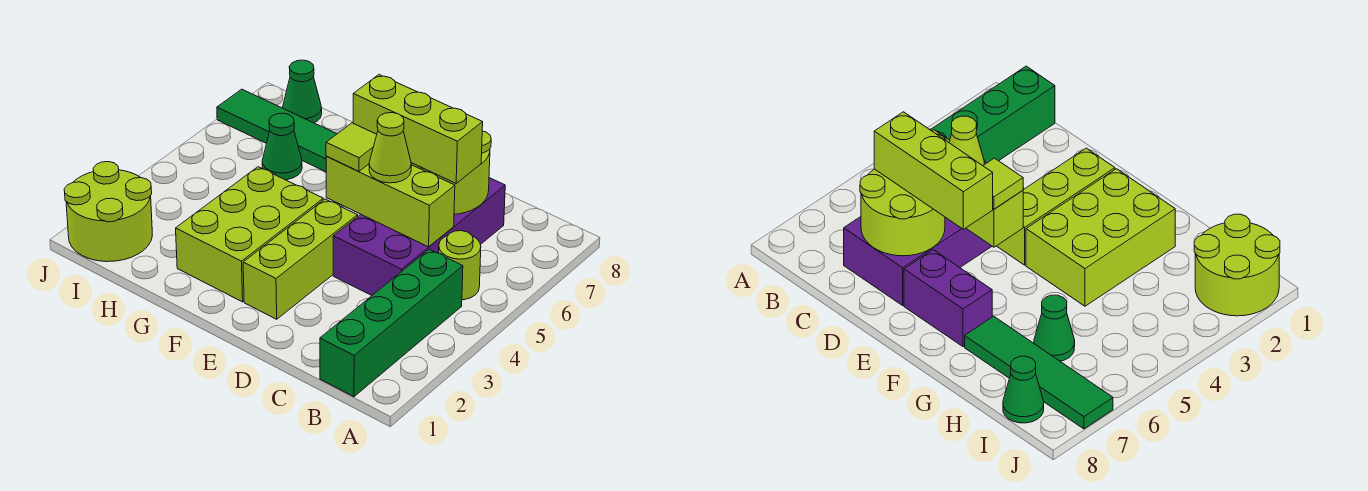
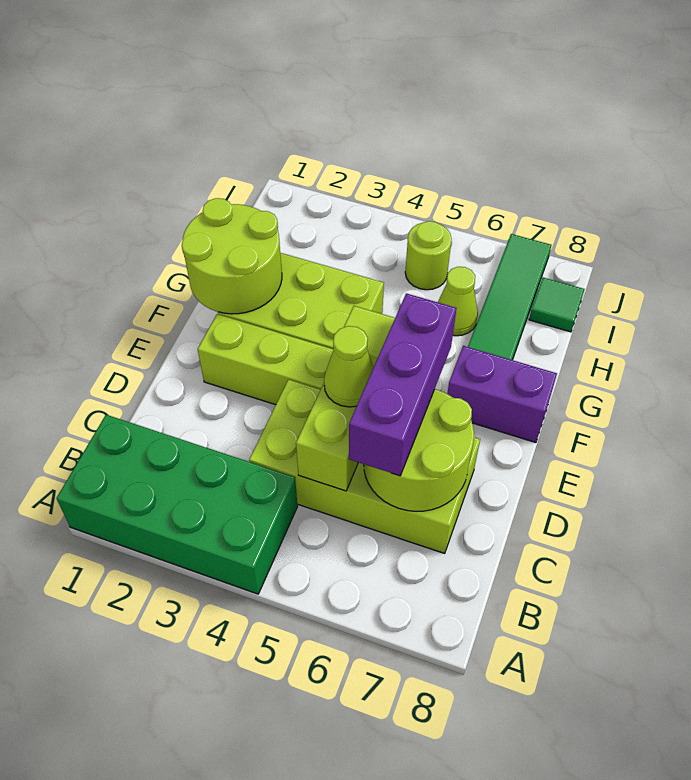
green 1x4 brick [320,250,463,397] -> green 2x4 brick [57,415,298,594]
lime 1x1 round brick [439,231,481,300] -> lime 1x1 round brick moved to [405,221,452,290]
purple 2x4 brick [333,178,505,295] -> lime 2x4 brick [249,379,480,553]
lime 1x3 brick [353,75,483,183] -> purple 1x3 brick [349,293,456,476]
purple 1x2 brick [904,250,992,347] -> purple 1x2 brick turned to [447,346,557,443]
green 1x1 cone [262,113,302,180] -> lime 1x1 cone [438,267,478,336]
lime 2x2 round brick [64,162,152,262] -> lime 2x2 round brick moved to [182,198,282,314]
green 1x1 cone [283,60,322,123] -> green 1x1 tile [529,278,585,332]

